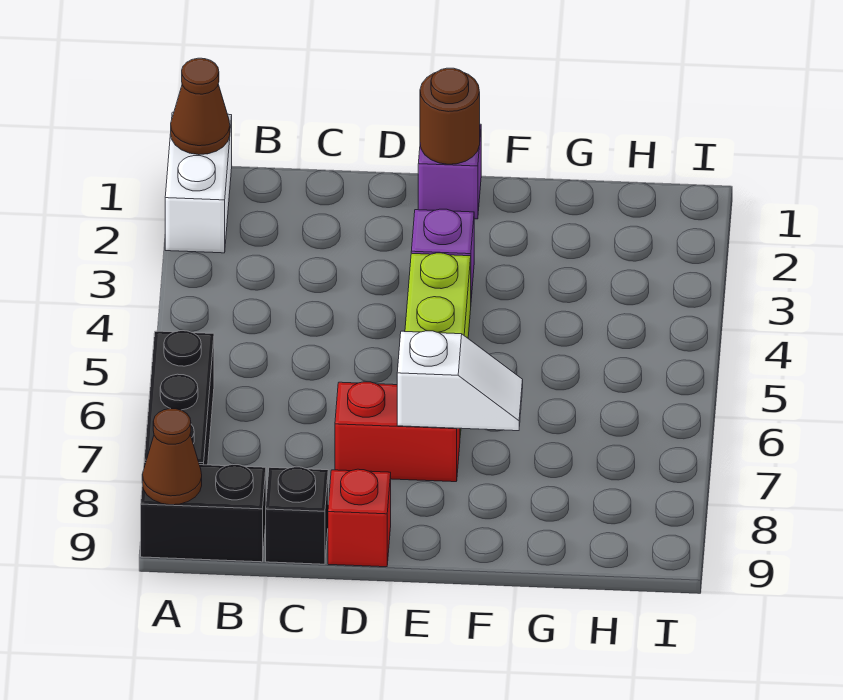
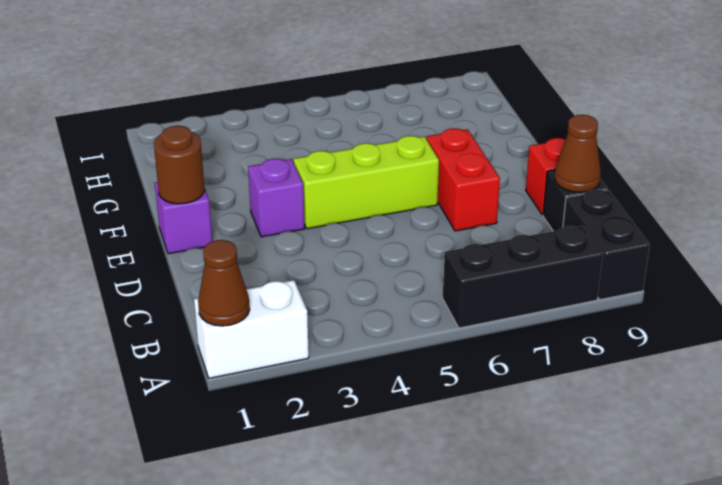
brown 1x1 cone [142,409,202,505] -> brown 1x1 cone moved to [554,115,601,192]
white 1x2 slope [397,331,523,431] -> none

